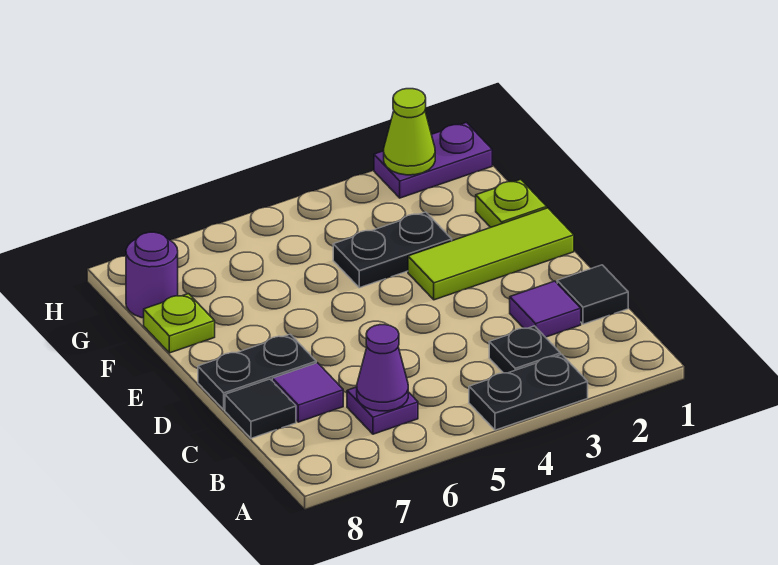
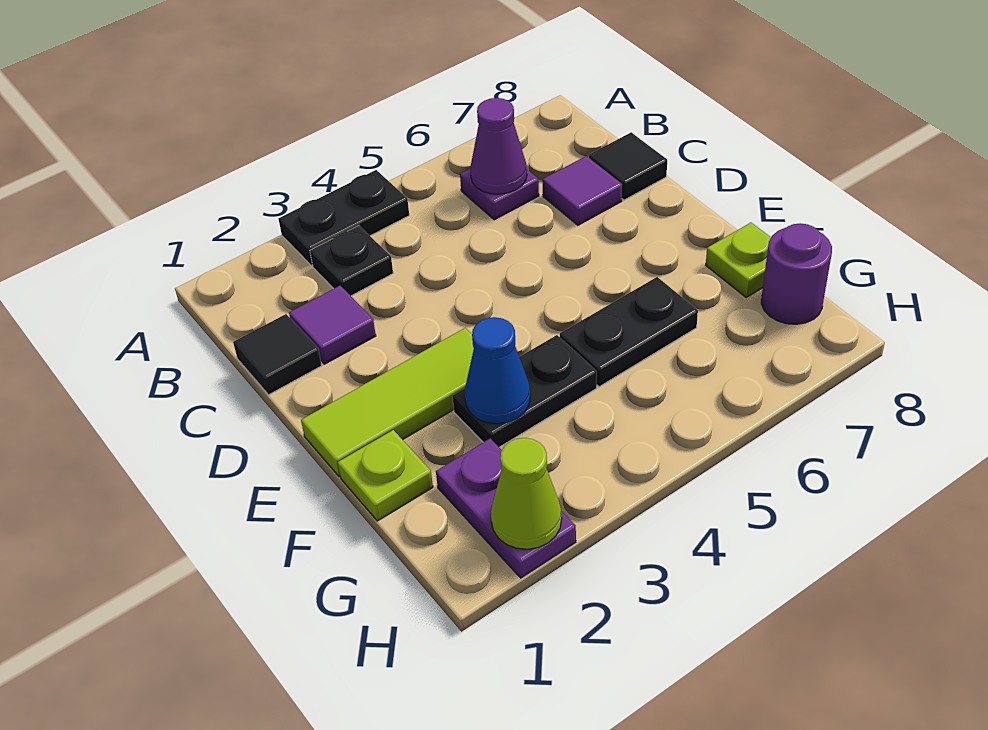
black 1x2 plate [198,334,316,410] -> black 1x2 plate moved to [560,277,698,387]
none -> blue 1x1 cone [464,317,530,424]
purple 1x2 plate [374,122,492,198] -> purple 1x2 plate turned to [436,439,576,578]

